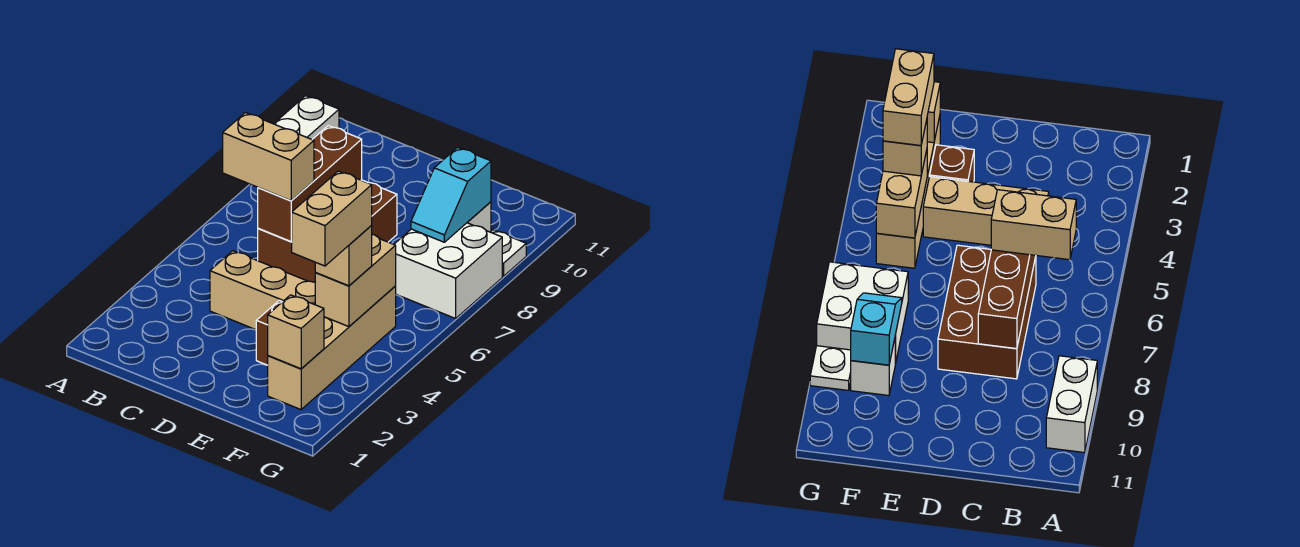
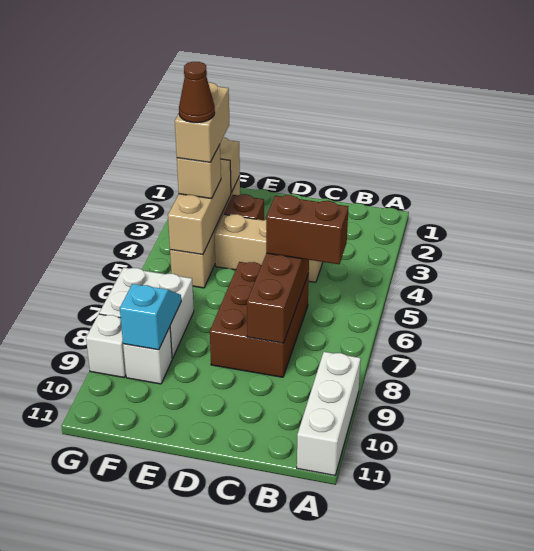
white 1x2 brick [274,96,339,139] -> white 1x3 brick [297,352,361,476]
tan 1x2 brick [223,113,314,201] -> brown 1x2 brick [266,195,348,264]
tan 1x2 brick [315,234,396,327] -> tan 1x3 brick [168,159,231,255]
none -> brown 1x1 cone [179,62,215,123]
white 1x1 plate [491,230,526,276] -> white 1x1 brick [86,314,126,377]

